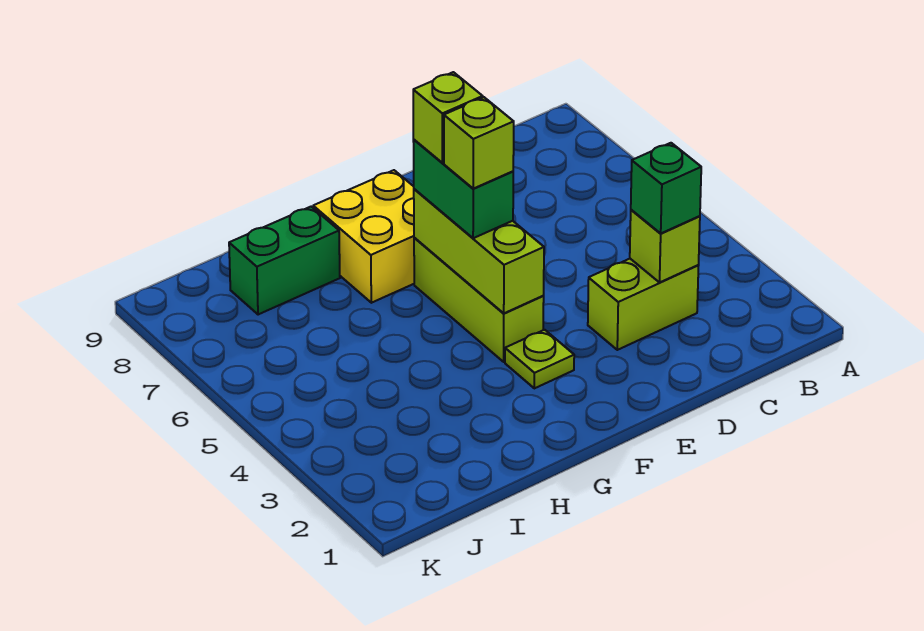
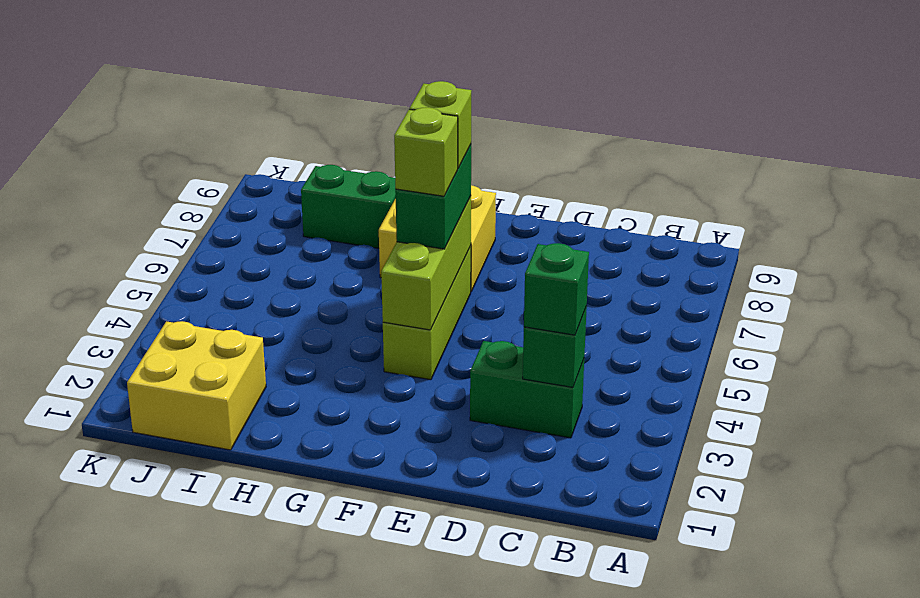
lime 1x2 brick [588,259,699,350] -> green 1x2 brick [470,341,584,438]
lime 1x1 brick [630,210,700,282] -> green 1x1 brick [523,306,587,387]
lime 1x1 plate [505,330,574,388] -> none
none -> yellow 2x2 brick [127,321,266,450]

